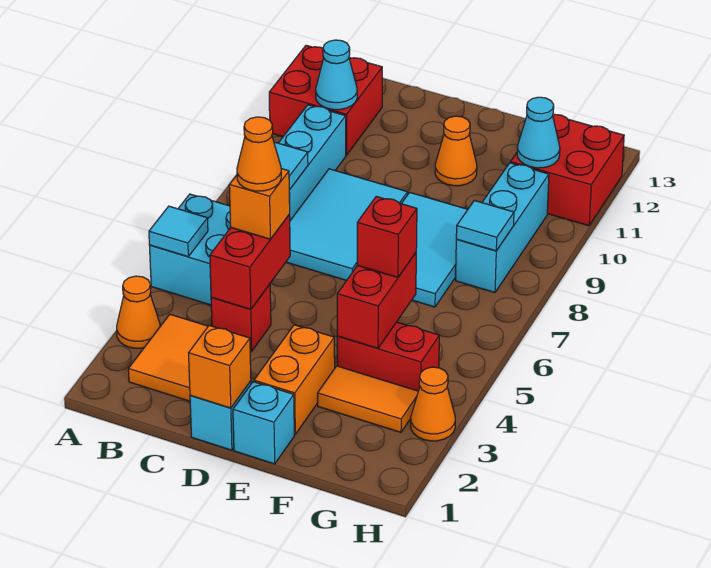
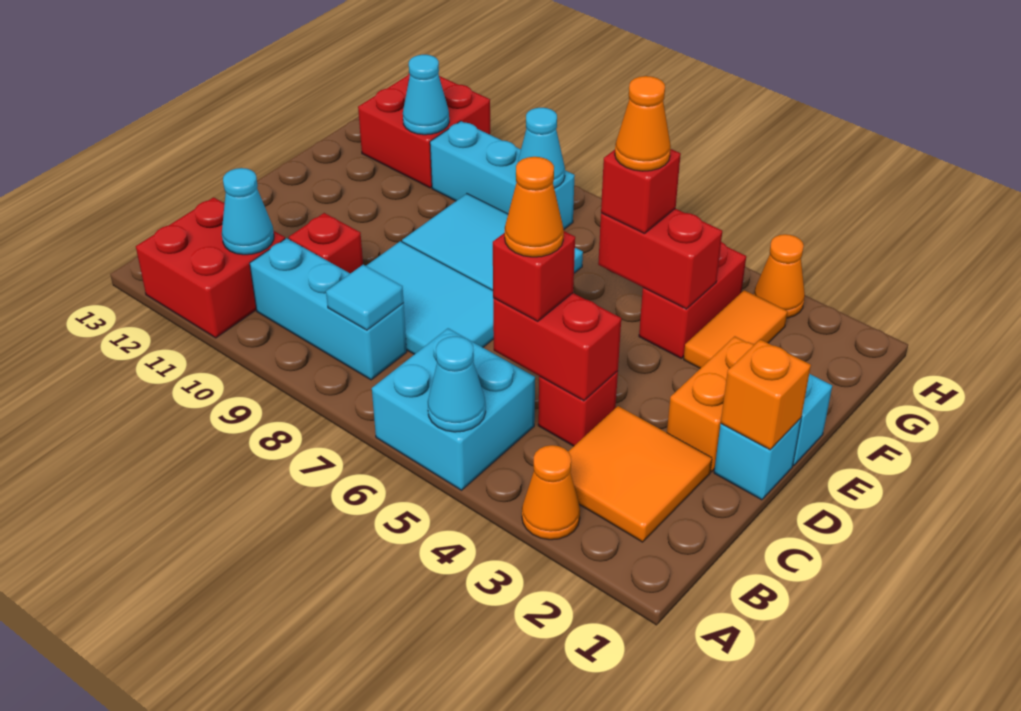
cyan 1x1 tile [149,206,208,256] -> cyan 1x1 cone [428,336,486,432]
orange 1x1 brick [229,169,290,239] -> red 1x1 brick [493,231,575,321]
none -> red 1x1 brick [289,213,363,274]
orange 1x2 brick [254,325,335,434] -> orange 1x2 brick turned to [667,336,754,472]
orange 1x1 cone [435,116,477,186] -> orange 1x1 cone moved to [615,76,671,171]
cyan 1x1 tile [456,201,514,251] -> cyan 1x1 cone [518,108,565,188]

